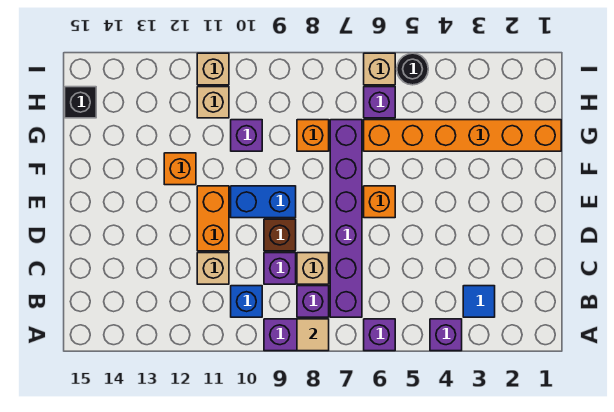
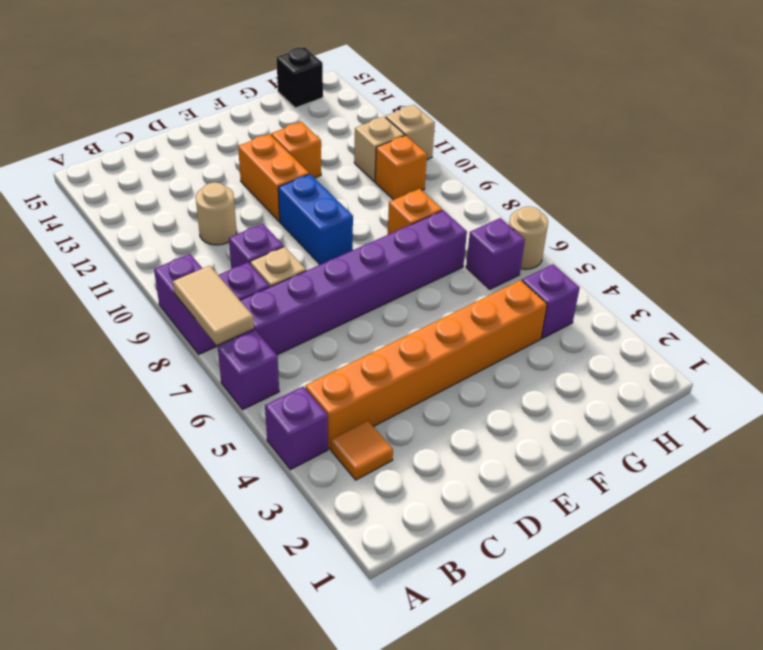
tan 1x1 tile [297,319,329,351] -> tan 1x2 tile [173,266,254,345]
blue 1x1 tile [463,286,495,317] -> orange 1x1 tile [331,421,393,480]
blue 1x1 brick [231,286,262,317] -> none
tan 1x1 brick [197,253,229,284] -> tan 1x1 round brick [196,182,237,245]
brown 1x1 brick [264,219,296,251] -> none
orange 1x2 brick [197,186,229,251] -> orange 1x2 brick turned to [238,134,309,221]
orange 1x1 brick [364,186,395,218] -> orange 1x1 brick moved to [375,135,427,200]
orange 1x6 brick [364,120,561,151] -> orange 1x6 brick turned to [305,280,547,449]
purple 1x1 brick [231,120,262,151] -> purple 1x1 brick moved to [522,264,580,339]
black 1x1 round brick [397,53,428,85] -> none
tan 1x1 brick [364,53,395,85] -> tan 1x1 round brick [509,206,548,269]

